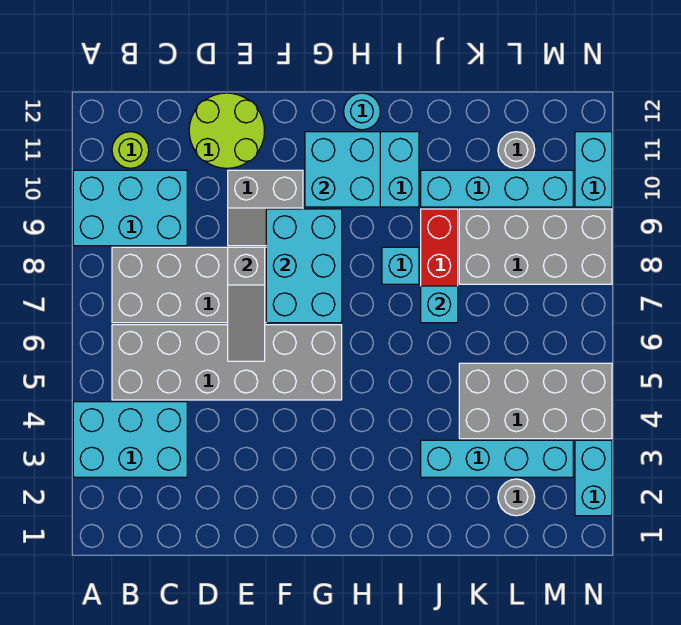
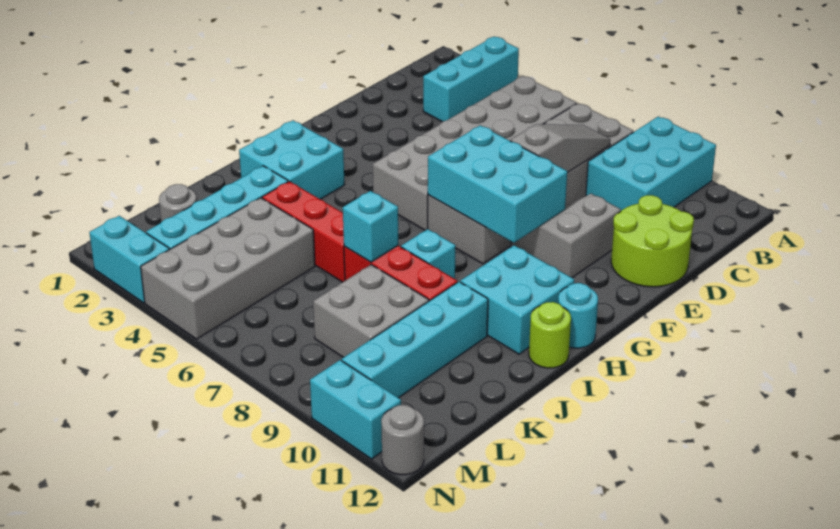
cyan 2x3 brick [73,402,187,477] -> cyan 1x3 brick [423,37,519,122]
lime 1x1 round brick [112,132,149,168] -> lime 1x1 round brick moved to [529,302,571,368]
grey 1x3 slope [228,247,265,361] -> grey 1x3 slope turned to [510,124,610,173]
cyan 2x2 brick [305,132,380,207] -> cyan 2x2 brick moved to [239,121,345,199]
none -> red 1x3 brick [262,181,345,282]
grey 2x4 brick [459,209,612,284] -> grey 2x2 brick [313,265,429,357]
grey 1x1 round brick [498,132,535,168] -> grey 1x1 round brick moved to [381,405,424,475]

